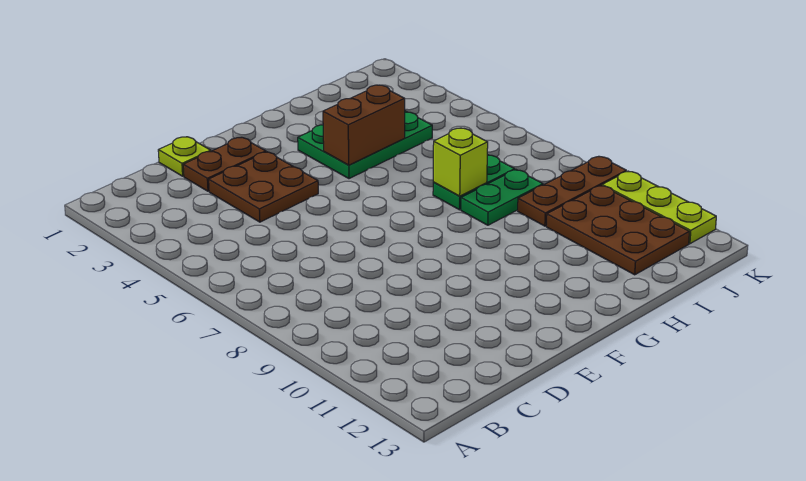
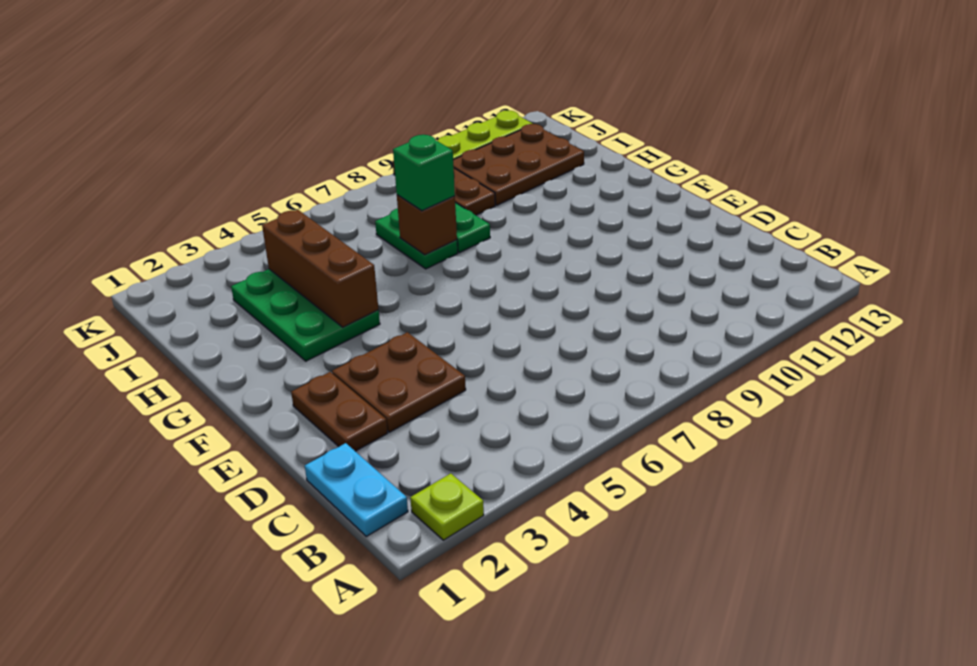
none -> cyan 1x2 plate [305,443,408,536]
lime 1x1 plate [158,137,211,176] -> lime 1x1 plate moved to [410,473,484,540]
brown 1x2 brick [323,85,405,165] -> brown 1x3 brick [262,210,378,327]
lime 1x1 brick [433,128,488,196] -> brown 1x1 brick [397,195,457,255]
none -> green 1x1 brick [393,135,455,211]

